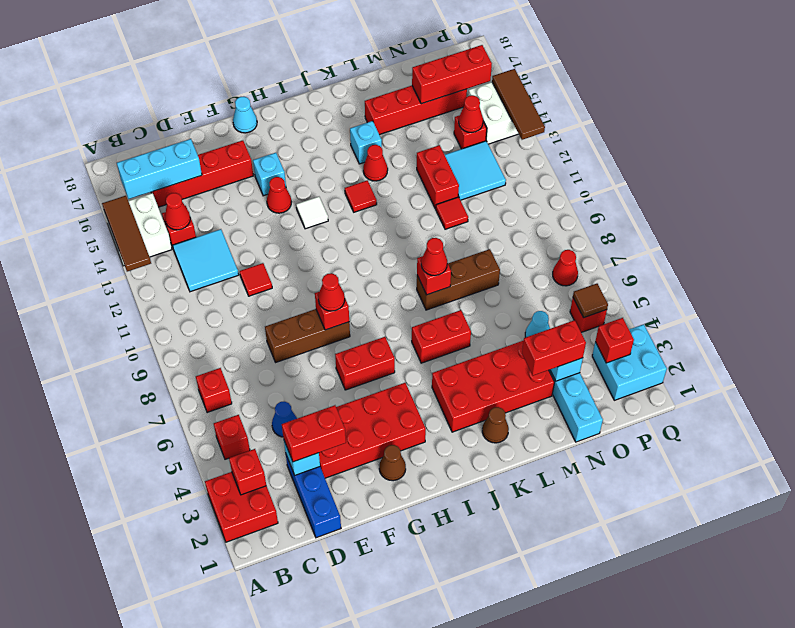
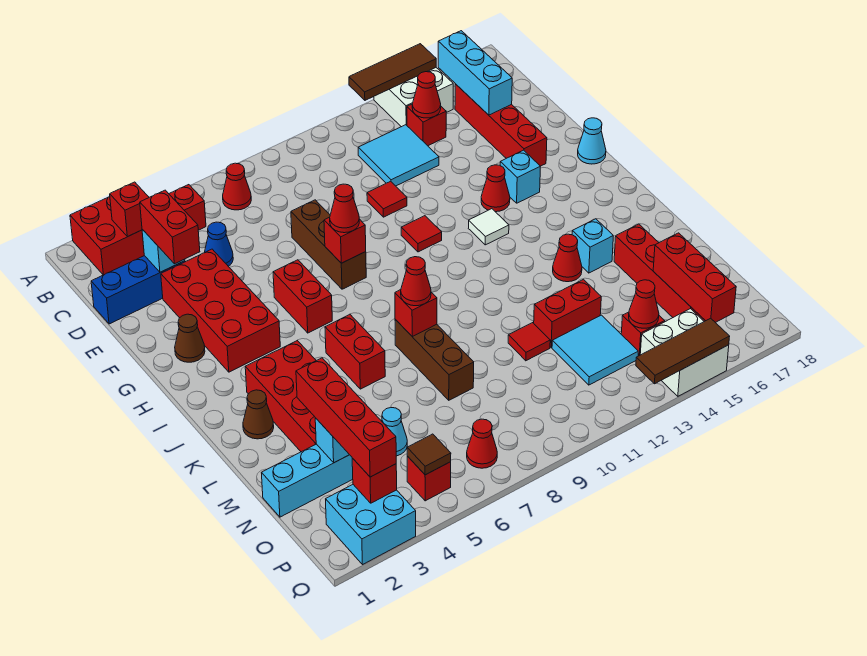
red 1x1 brick [196,368,232,413] -> red 1x1 cone [223,163,251,210]
red 1x1 tile [345,180,377,212] -> red 1x1 tile moved to [401,216,442,252]
red 1x2 brick [522,320,586,376] -> red 1x4 brick [296,358,396,477]

